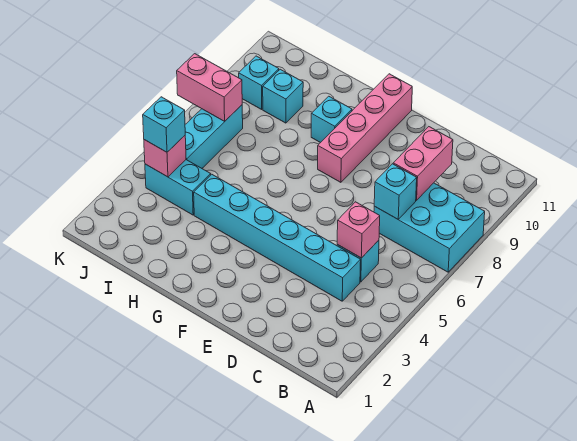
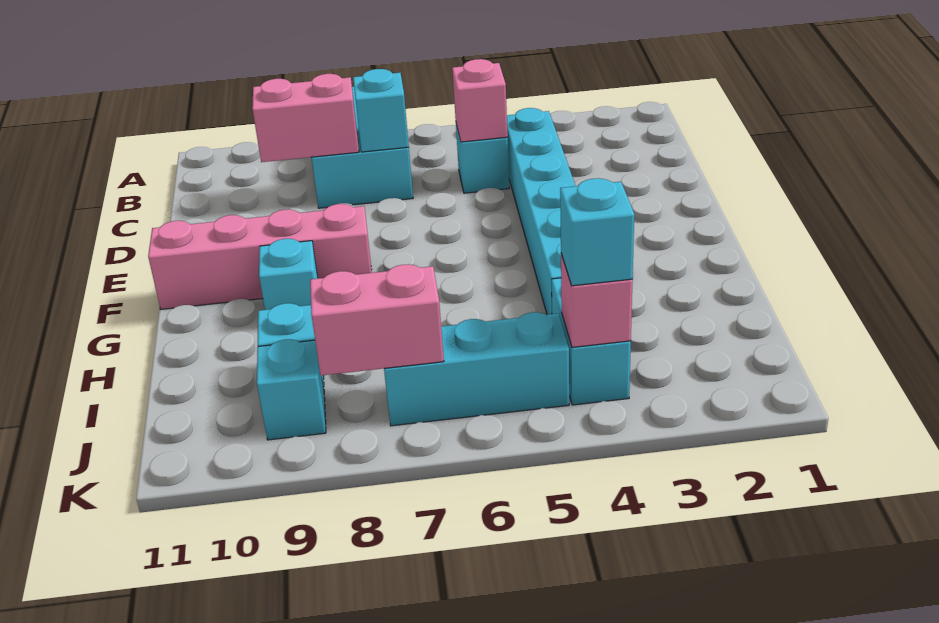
pink 1x2 brick [177,54,242,121] -> pink 1x2 brick turned to [310,264,444,376]

